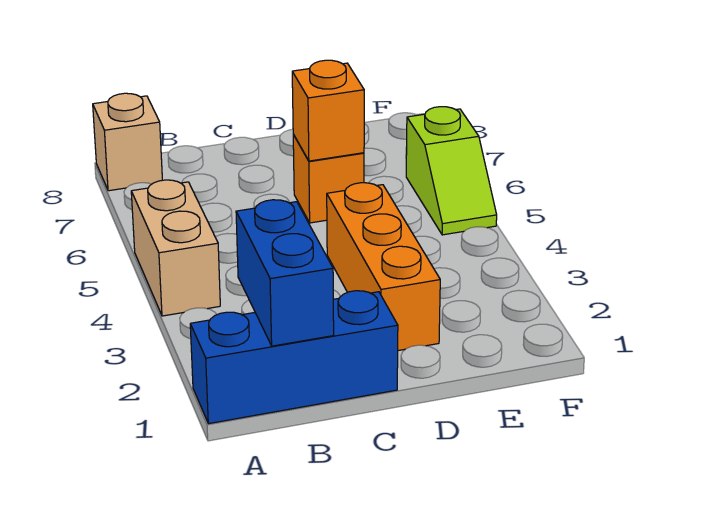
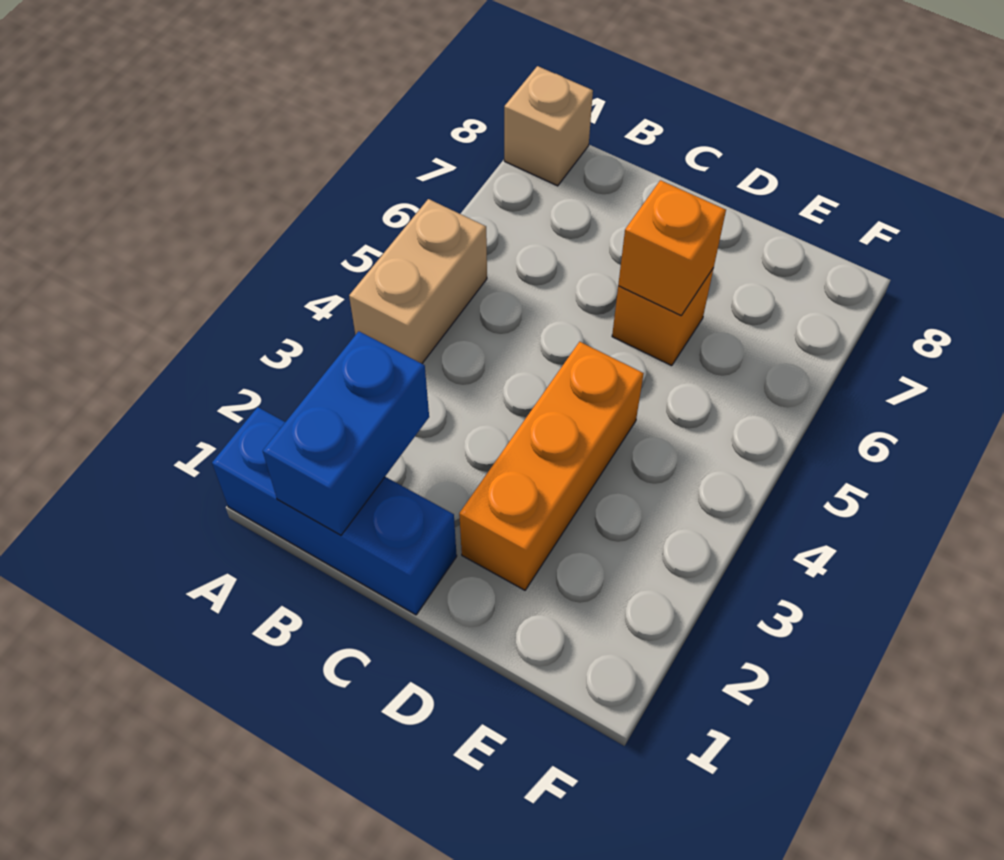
lime 1x2 slope [406,107,497,235] -> none

